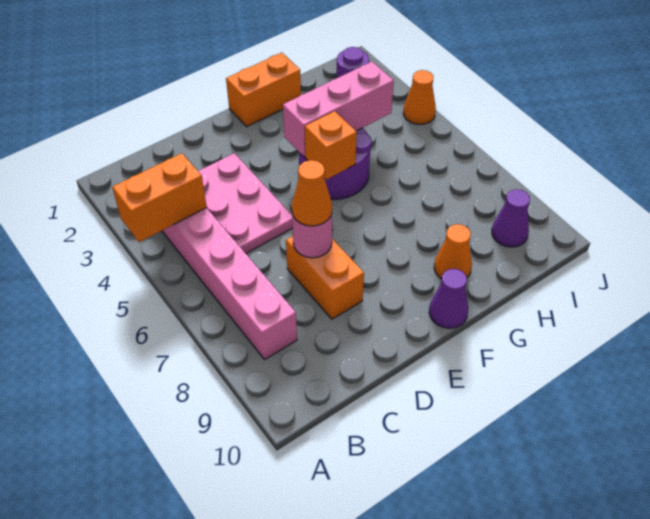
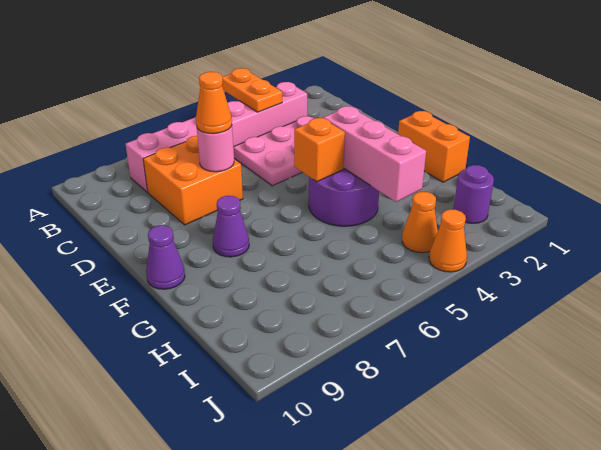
orange 1x2 brick [112,153,207,242] -> orange 1x2 plate [222,68,282,112]
orange 1x2 brick [286,236,364,319] -> orange 2x2 brick [143,136,243,225]
orange 1x1 cone [434,224,472,279] -> orange 1x1 cone moved to [402,192,438,253]
purple 1x1 cone [492,189,530,247] -> purple 1x1 cone moved to [213,196,249,257]

